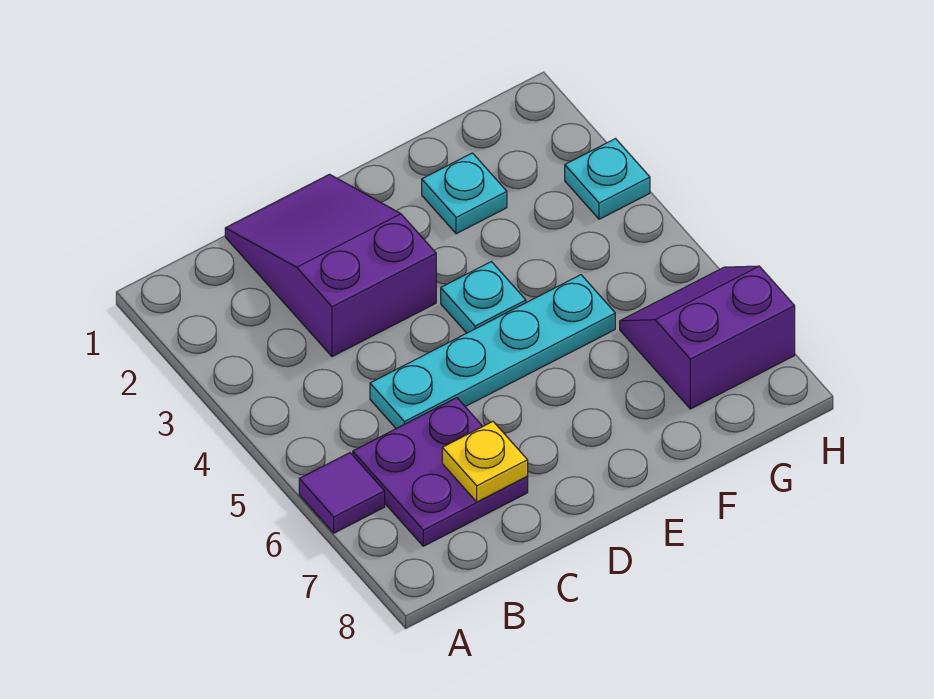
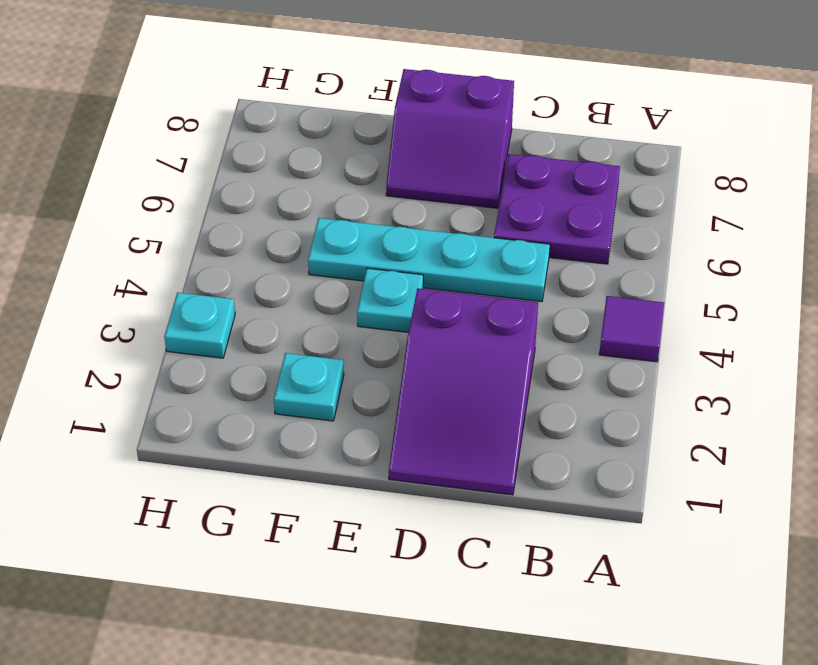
purple 1x1 tile [299,453,385,533] -> purple 1x1 tile moved to [599,296,664,362]
yellow 1x1 plate [442,422,528,502] -> none
purple 2x2 slope [620,266,795,409] -> purple 2x2 slope moved to [386,69,514,208]

